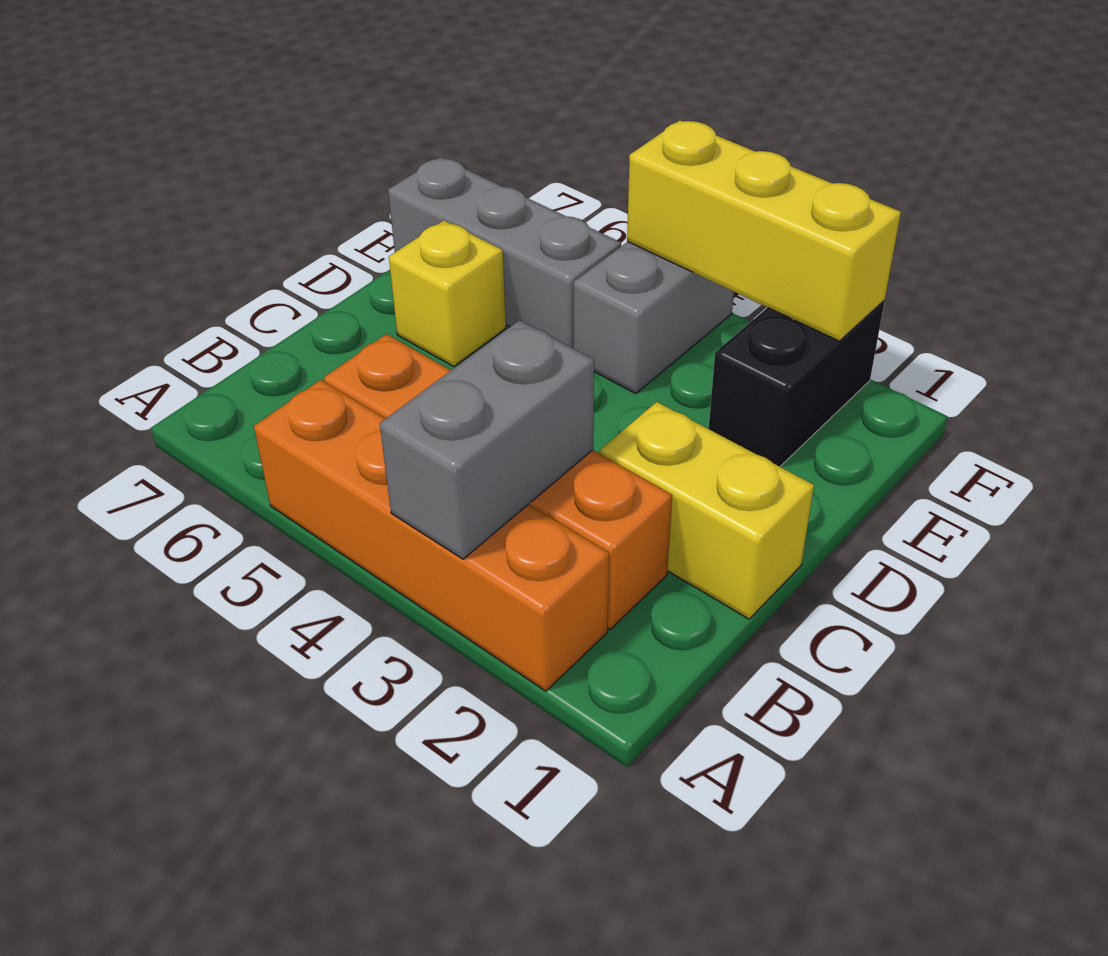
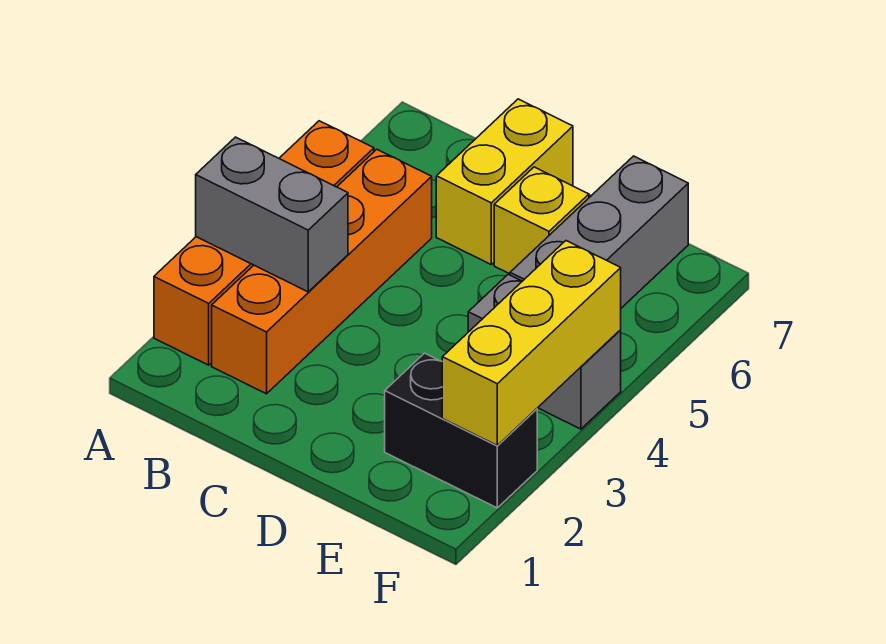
yellow 1x2 brick [600,402,814,619] -> yellow 1x2 brick moved to [436,99,573,264]

